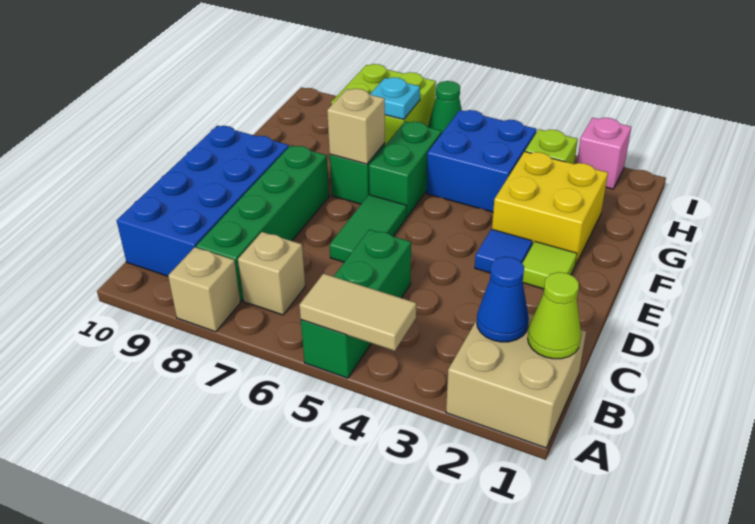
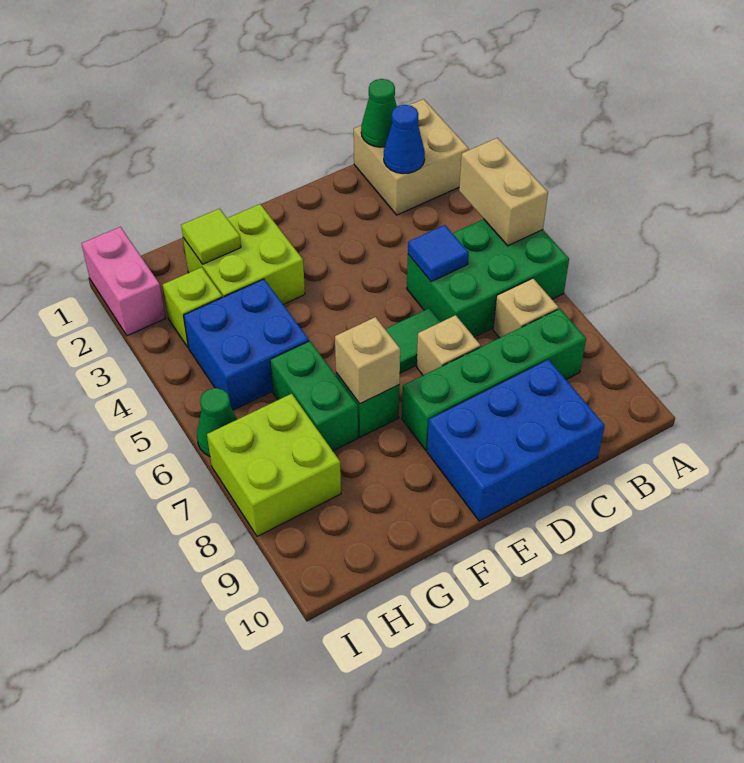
tan 1x2 tile [299,274,416,351] -> tan 1x2 brick [459,138,548,246]
green 1x3 brick [301,230,411,378] -> green 2x3 brick [407,219,569,337]
tan 1x1 brick [168,247,241,332] -> tan 1x1 brick moved to [417,315,481,375]
lime 1x1 cone [528,272,581,359] -> green 1x1 cone [361,79,397,147]
blue 2x4 brick [117,126,289,276] -> blue 2x3 brick [427,360,605,521]
lime 1x1 tile [522,242,577,289] -> lime 1x1 tile moved to [181,209,241,264]
blue 1x1 tile [475,229,532,273] -> blue 1x1 tile moved to [408,225,469,281]
yellow 2x2 brick [492,152,608,265] -> lime 2x2 brick [183,204,305,304]
green 1x2 brick [369,122,442,217] -> green 1x2 brick turned to [270,341,358,451]
cyan 1x1 plate [370,77,420,119] -> none
pink 1x1 brick [577,118,631,189] -> pink 1x2 brick [82,227,165,336]

